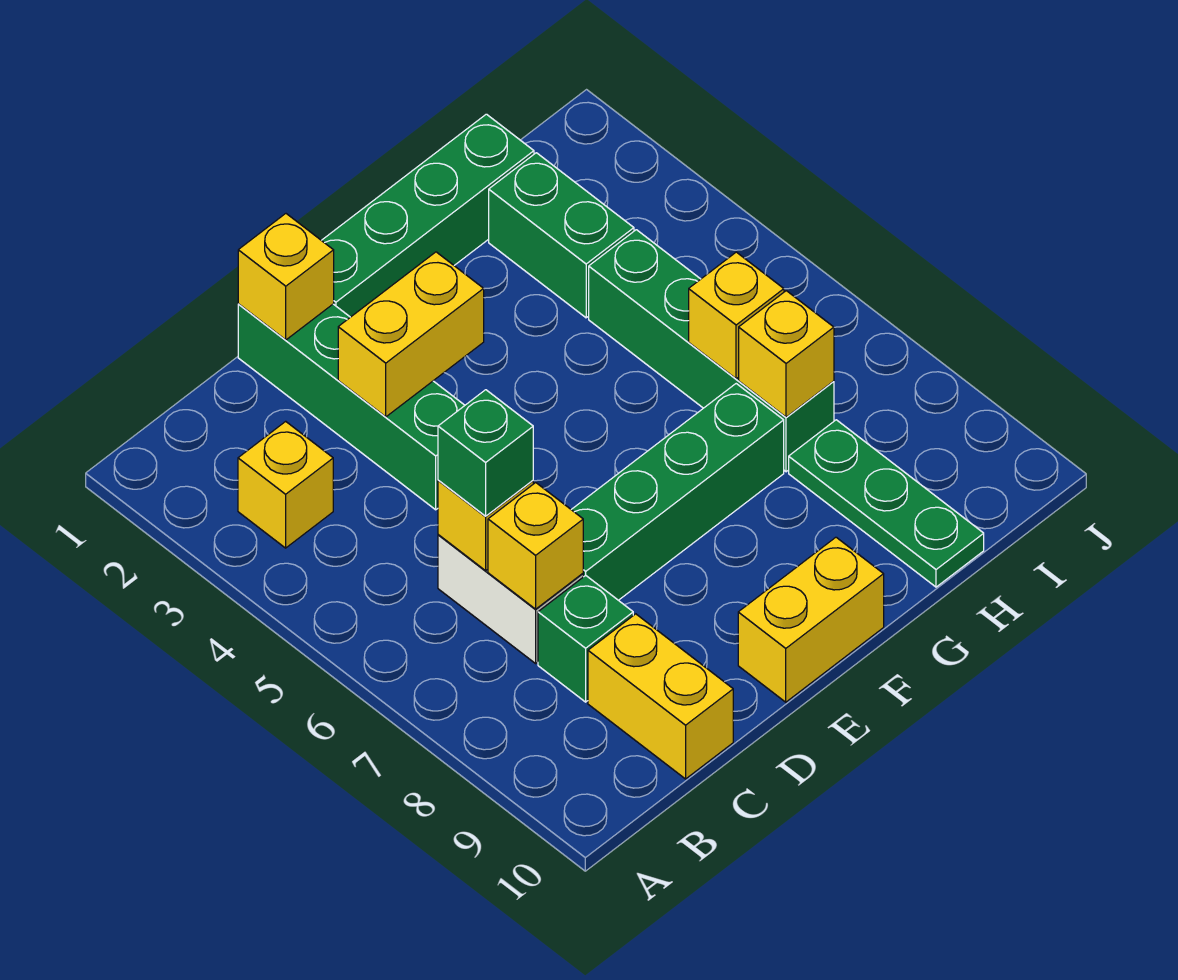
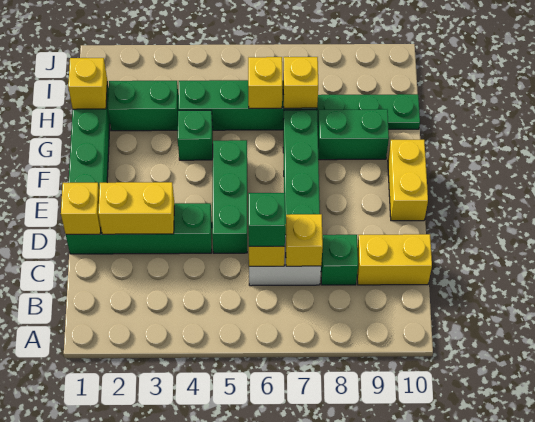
yellow 1x1 brick [238,421,333,548] -> yellow 1x1 brick moved to [68,58,107,109]
yellow 1x2 brick [338,252,484,417] -> yellow 1x2 brick turned to [98,182,174,234]
none -> green 1x3 brick [212,140,247,253]
none -> green 1x1 brick [178,110,213,160]
none -> green 1x2 brick [318,109,389,160]

